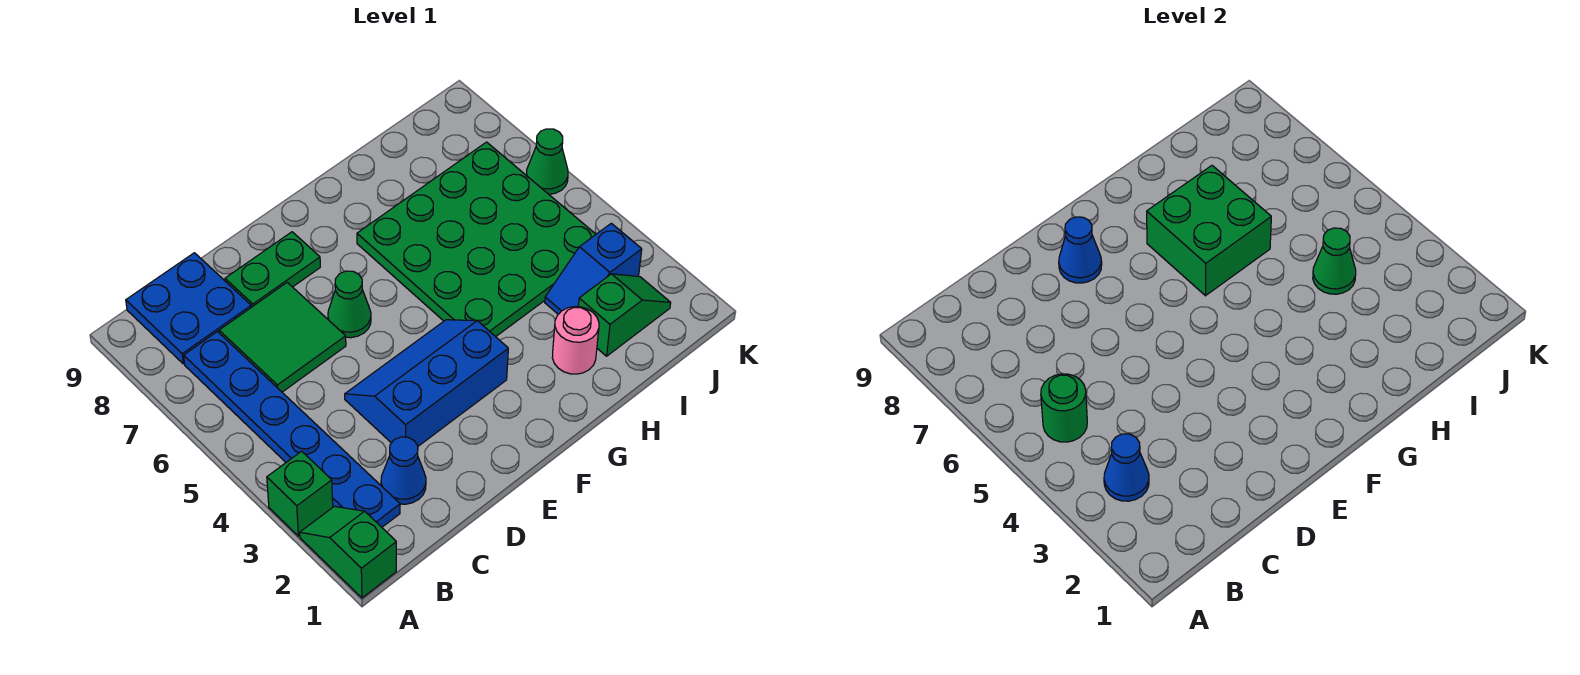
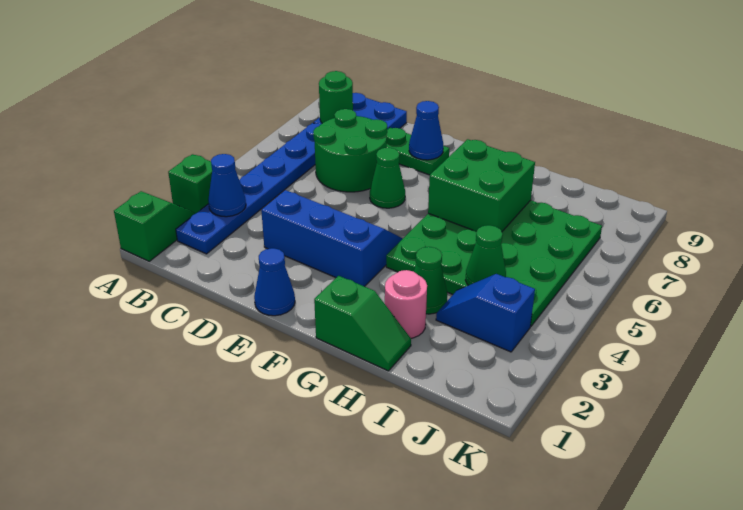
green 1x1 round brick [1041,374,1087,442] -> green 1x1 round brick moved to [319,71,353,123]
blue 1x1 cone [381,437,426,504] -> blue 1x1 cone moved to [254,248,295,316]
green 2x2 tile [219,282,346,392] -> green 2x2 round brick [313,109,387,192]
green 1x2 slope [578,274,671,356] -> green 1x2 slope moved to [314,276,411,371]
green 1x1 cone [526,129,568,194] -> green 1x1 cone moved to [414,247,447,314]

